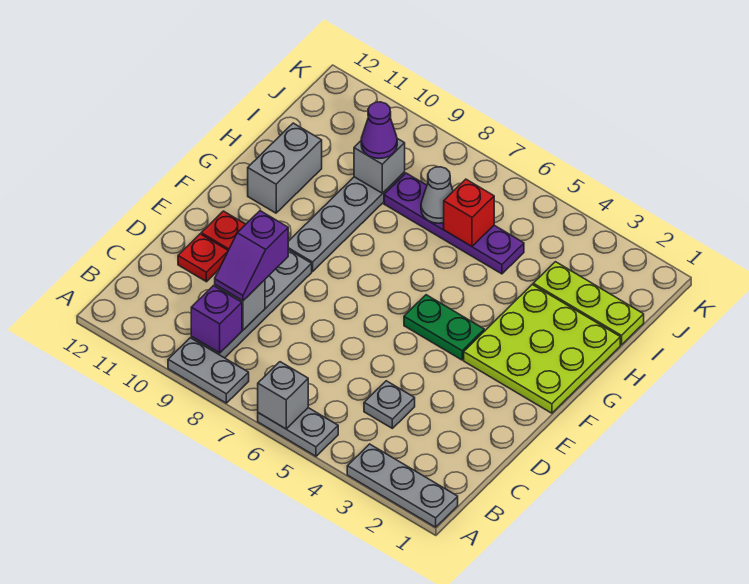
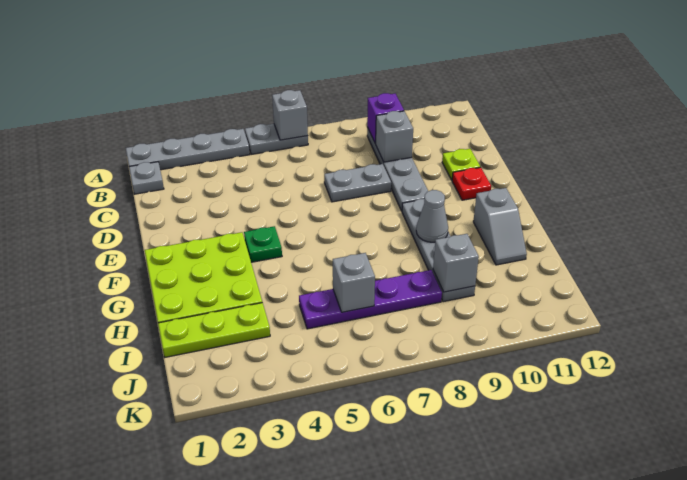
grey 1x3 plate [347,444,458,527] -> grey 1x4 plate [126,129,250,170]
grey 1x2 plate [168,338,249,403] -> grey 1x2 plate moved to [324,164,391,202]
grey 1x1 plate [364,381,415,428] -> grey 1x1 plate moved to [129,162,164,194]
purple 1x2 slope [215,211,288,301] -> none
red 1x1 plate [178,234,228,282] -> lime 1x1 plate [442,149,480,180]
green 1x2 plate [404,295,484,360] -> green 1x1 plate [244,226,282,262]
grey 1x2 brick [248,123,322,213] -> grey 1x2 slope [473,188,527,265]
red 1x1 brick [444,179,494,246] -> grey 1x1 brick [333,253,375,312]
grey 1x1 cone [421,167,453,223] -> grey 1x1 cone moved to [416,190,448,242]
purple 1x1 cone [361,102,397,159] -> none

